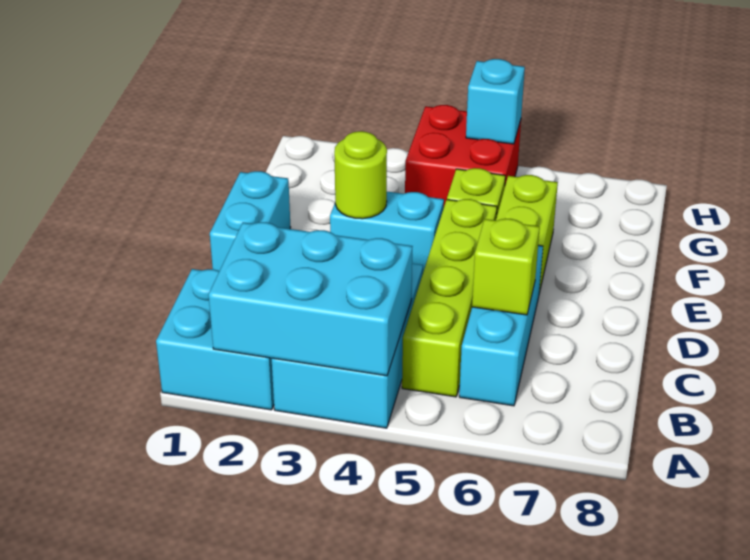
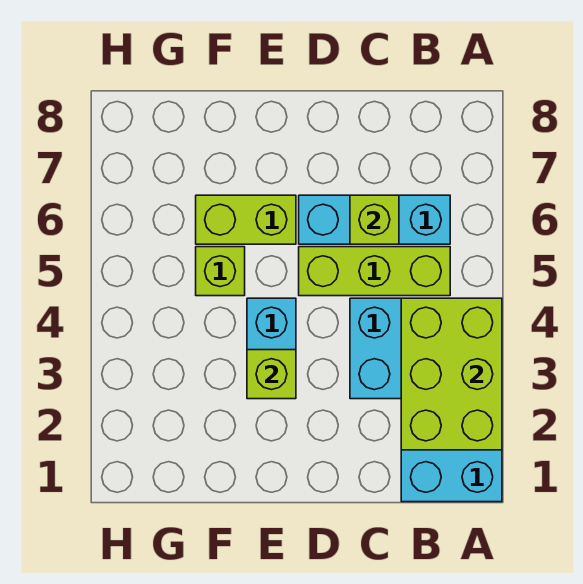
cyan 2x3 brick [209,222,413,376] -> lime 2x3 brick [401,298,502,450]
lime 1x4 brick [402,199,497,397] -> lime 1x3 brick [299,247,450,296]
cyan 1x2 brick [210,171,291,271] -> none
lime 1x1 round brick [334,131,387,219] -> lime 1x1 brick [247,350,296,399]
red 2x2 brick [405,105,521,206] -> none
cyan 1x1 brick [466,59,525,144] -> none

